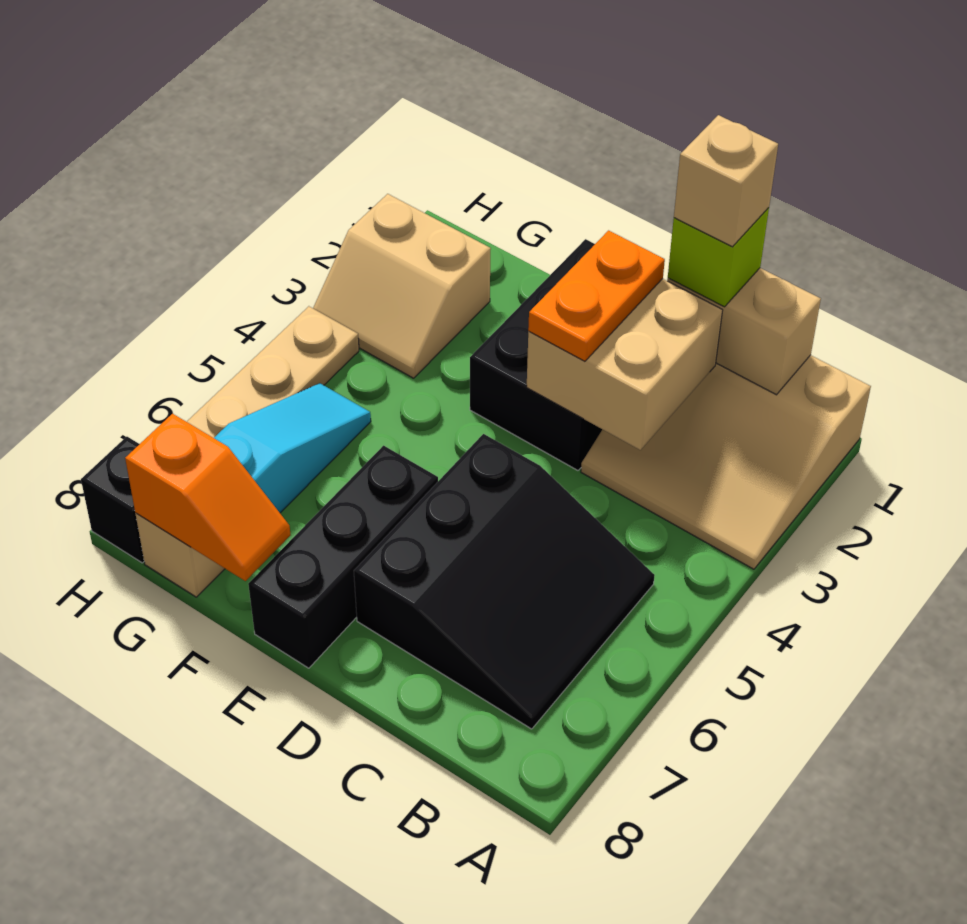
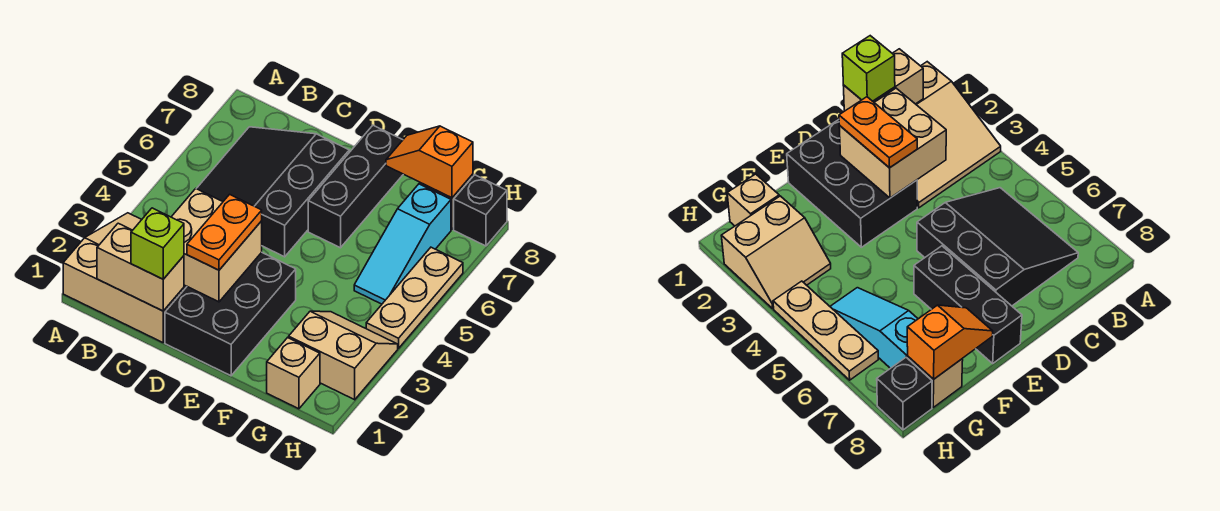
tan 1x1 brick [674,115,778,247] -> tan 1x1 brick moved to [267,338,320,409]

